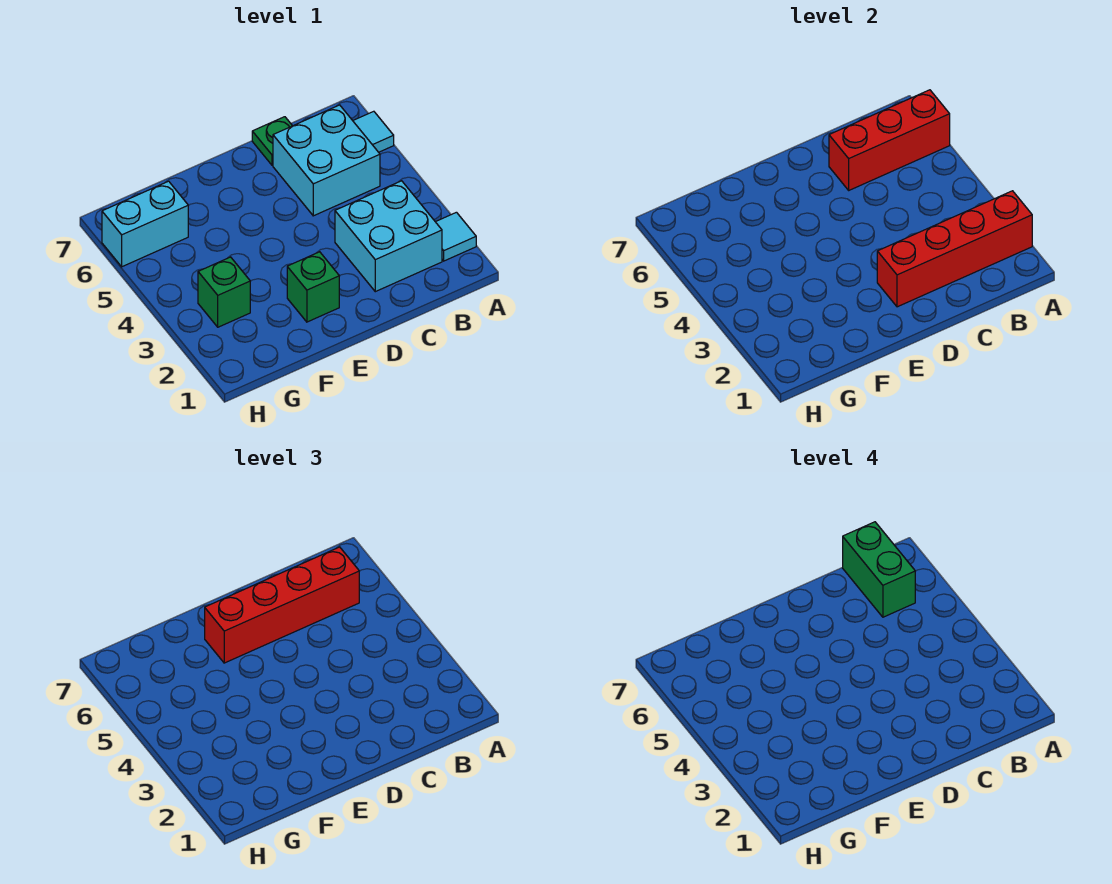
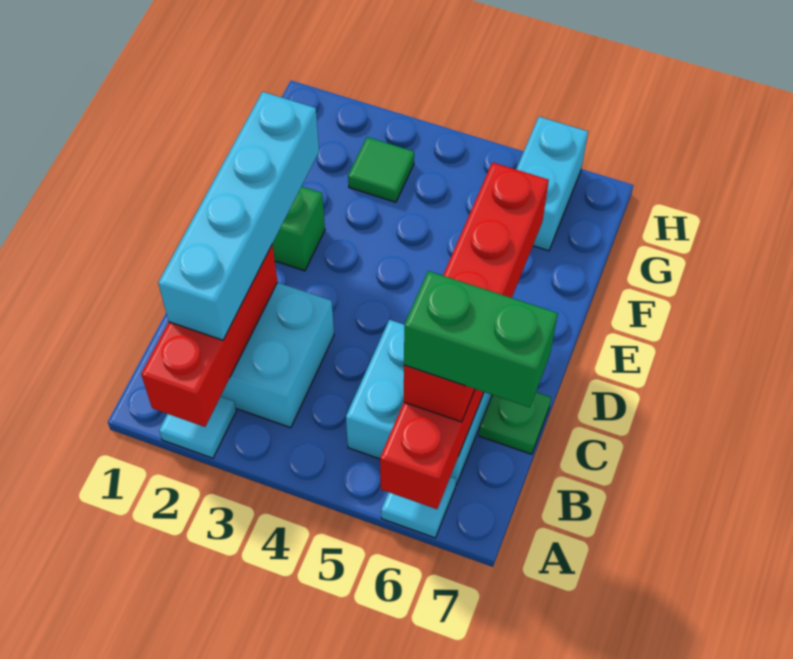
red 1x4 brick [877,191,1032,307] -> red 1x3 brick [141,245,277,427]
none -> cyan 1x4 brick [158,92,319,340]
green 1x1 brick [198,257,250,327] -> green 1x1 tile [348,137,414,202]

